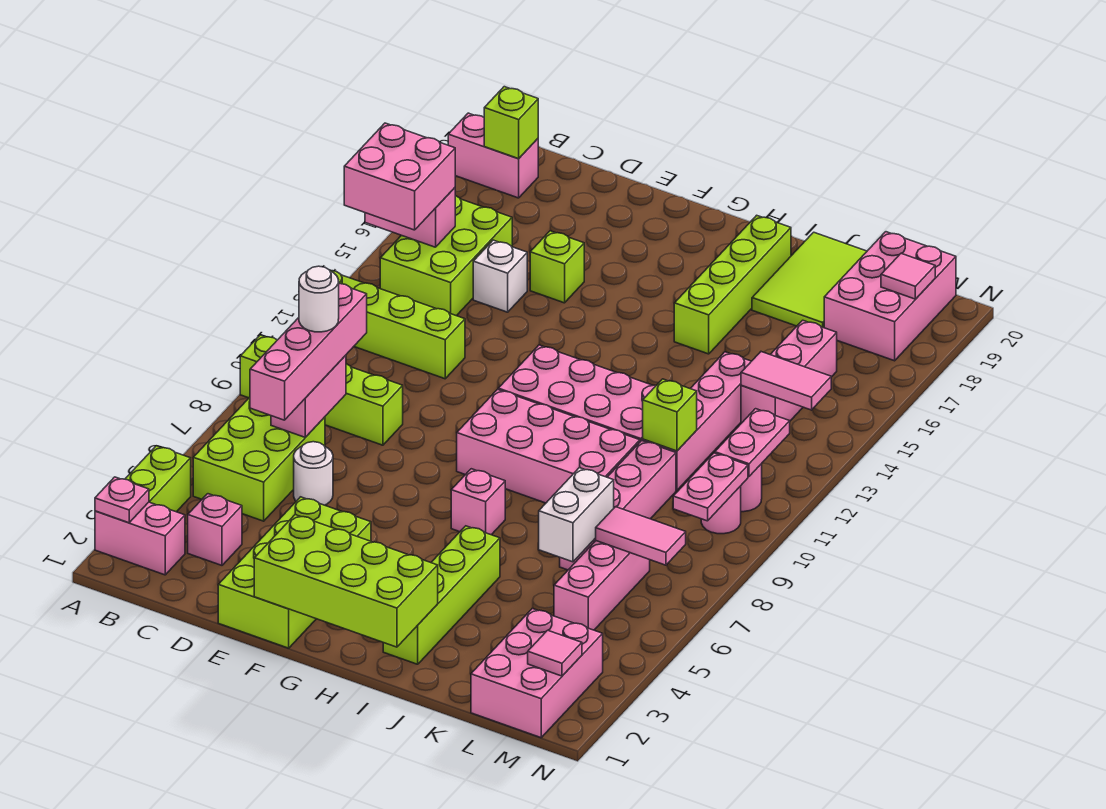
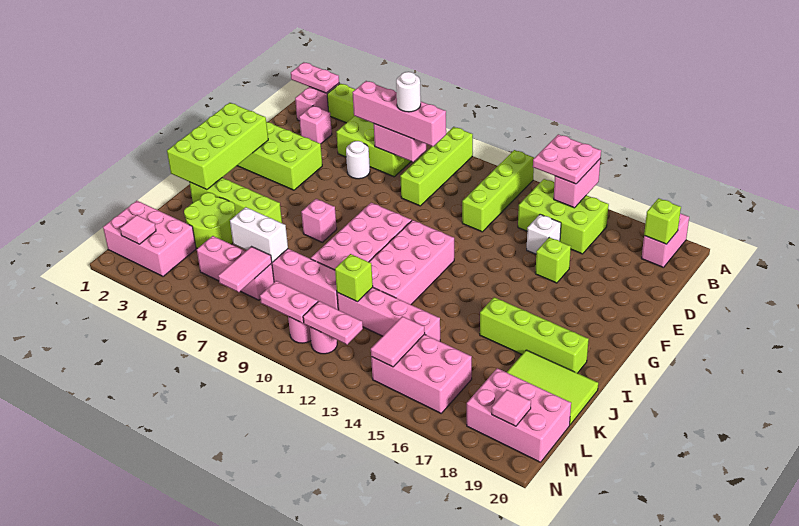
pink 1x1 plate [95,477,149,523] -> pink 1x2 plate [291,62,339,93]
pink 2x2 brick [344,123,455,230] -> pink 2x2 plate [533,134,601,184]
none -> lime 2x2 round brick [184,193,235,249]
pink 1x3 brick [741,320,837,423] -> pink 2x3 brick [371,334,472,413]

